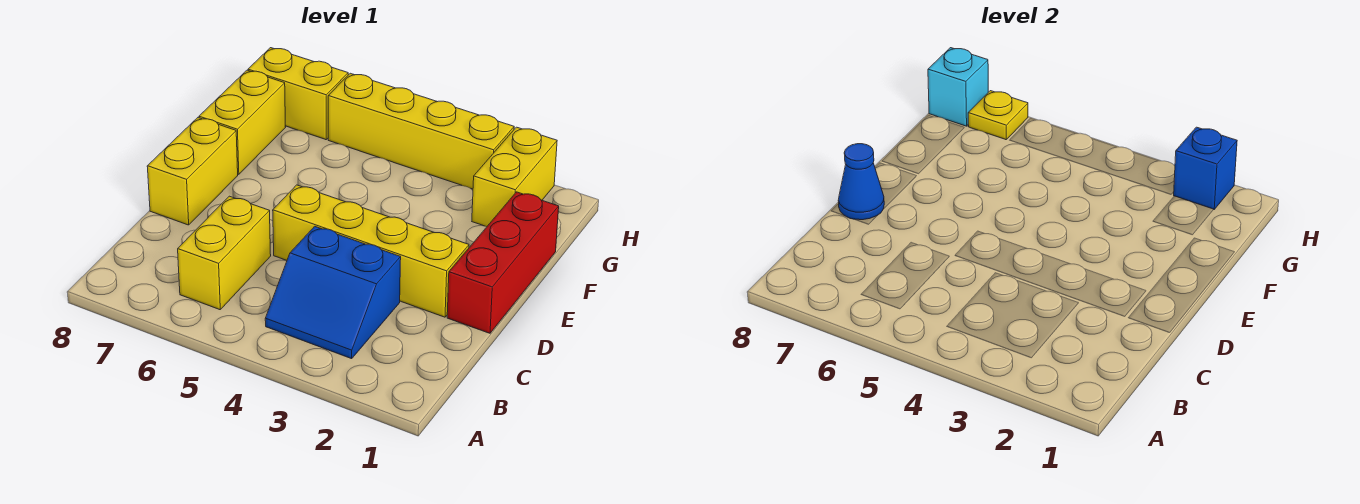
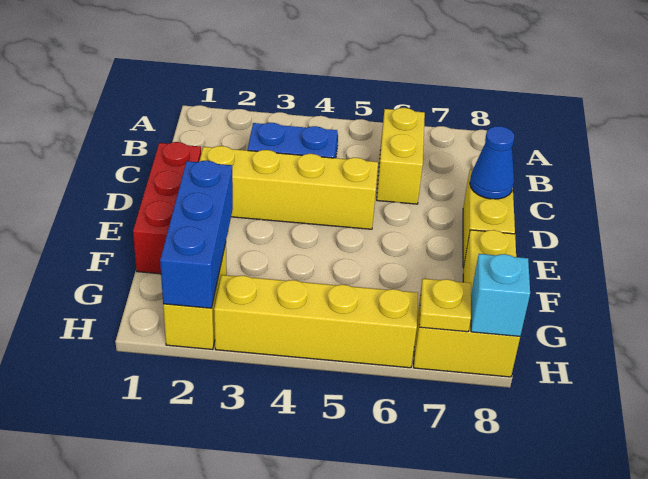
blue 1x1 brick [1174,127,1237,209] -> blue 1x3 brick [160,161,233,308]

